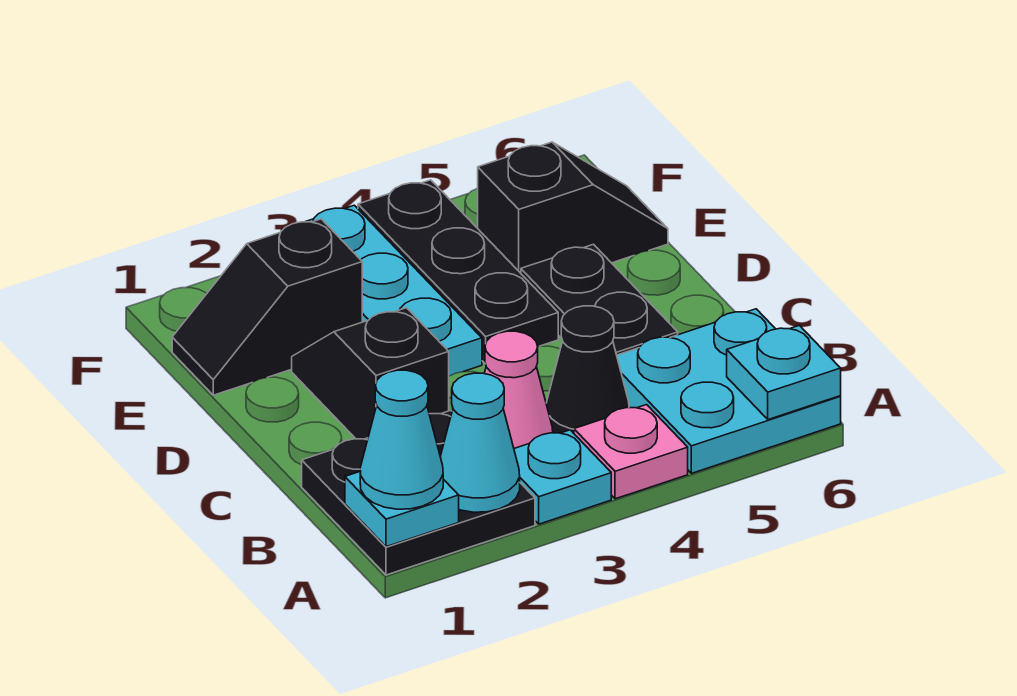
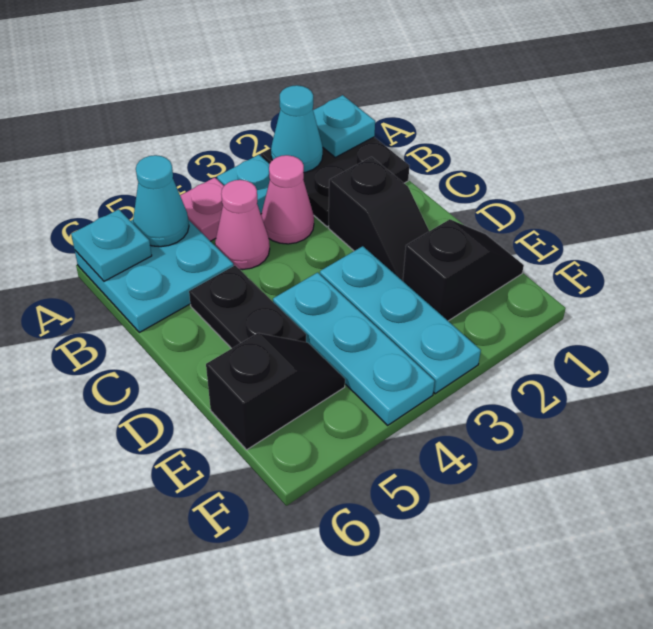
cyan 1x1 cone [360,370,443,509] -> cyan 1x1 cone moved to [133,155,189,247]
black 1x1 cone [546,306,629,433] -> pink 1x1 cone [215,180,270,270]
black 1x3 plate [358,180,558,363] -> cyan 1x3 plate [273,272,435,425]
black 1x2 slope [478,142,668,273] -> black 1x2 slope turned to [206,333,345,450]

